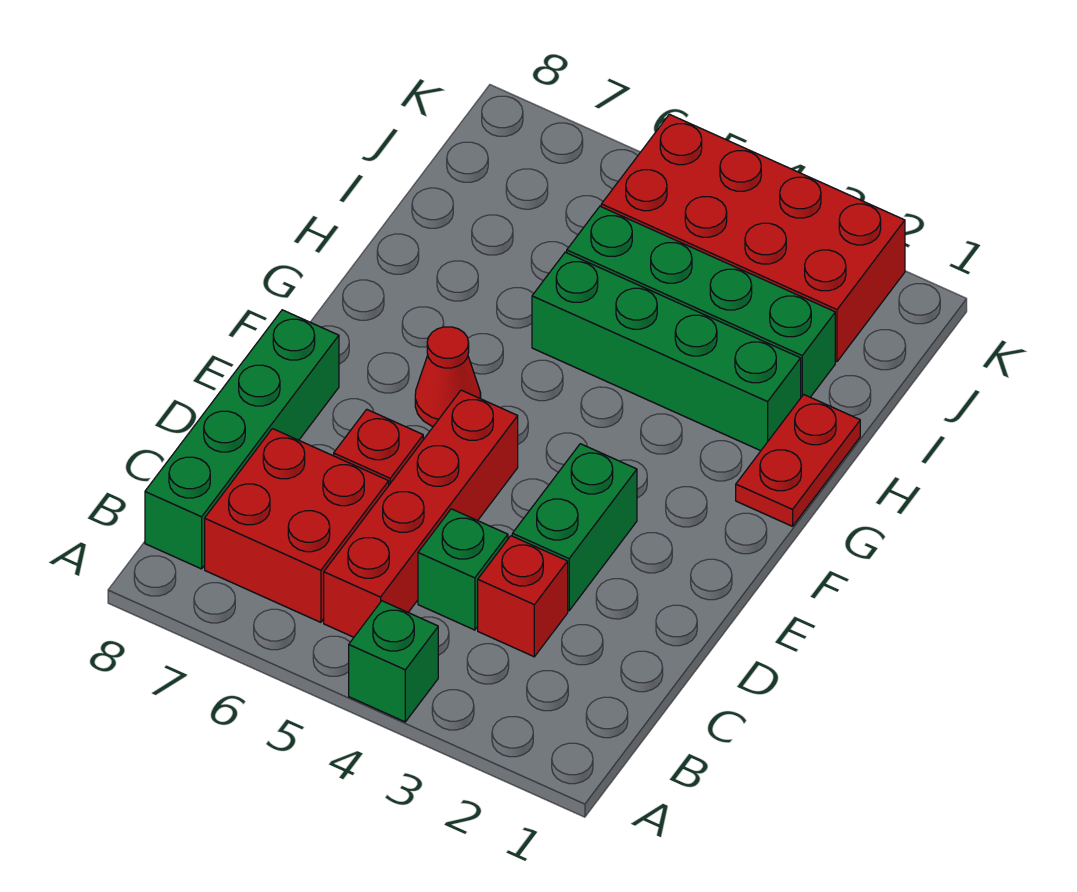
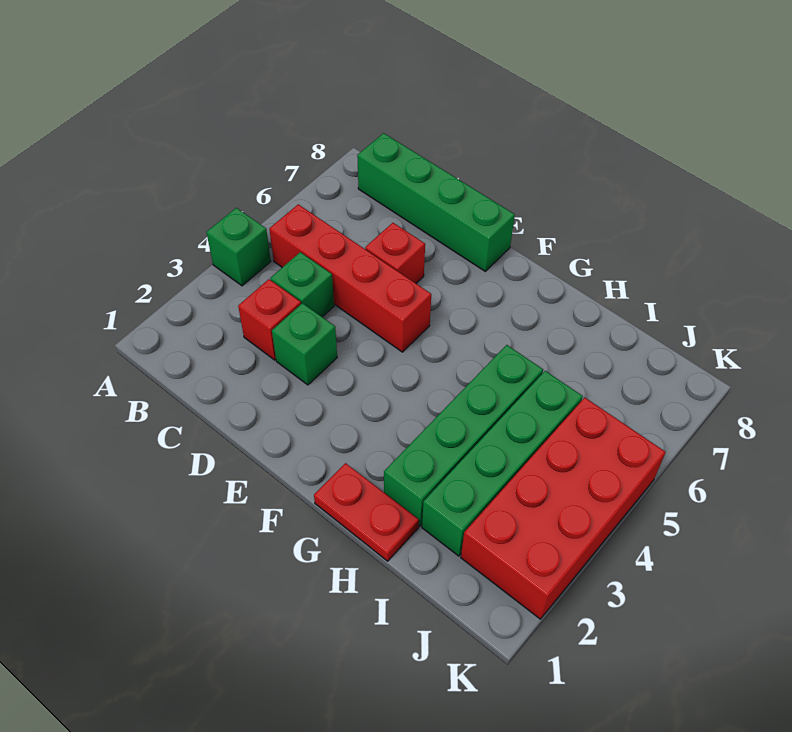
red 2x2 brick [205,429,389,622] -> none
green 1x2 brick [512,444,637,611] -> green 1x1 brick [272,303,337,385]
red 1x1 cone [415,327,481,426] -> none

